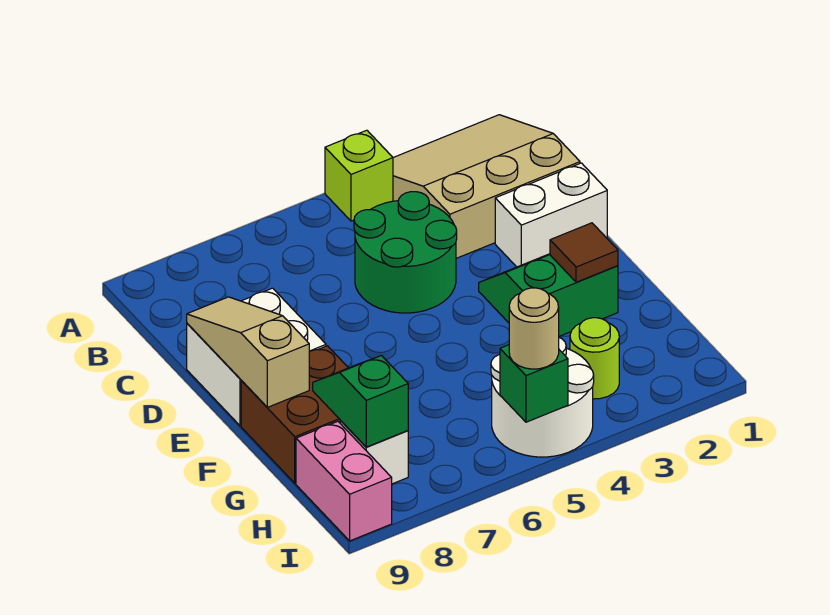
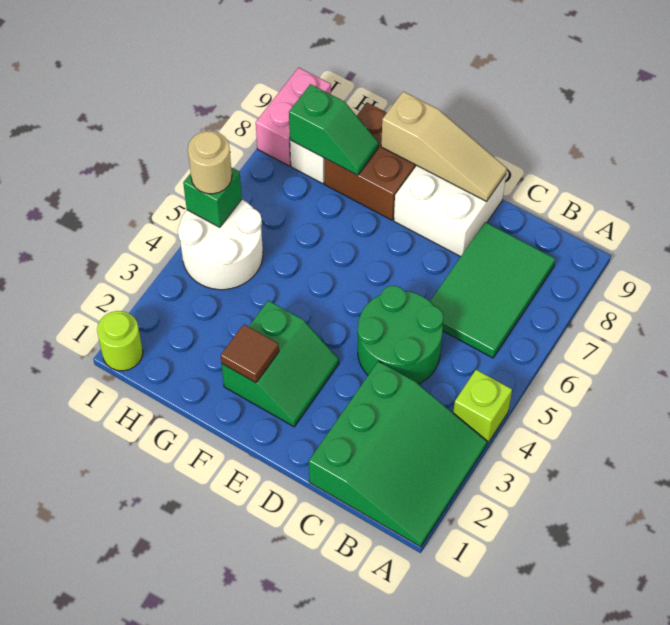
tan 3x3 slope [393,115,580,258] -> green 3x3 slope [309,361,487,547]
none -> green 2x3 tile [430,222,555,358]
white 1x2 brick [495,163,607,267] -> none
lime 1x1 round brick [570,318,619,399] -> lime 1x1 round brick moved to [97,311,143,371]
pink 1x2 brick [296,421,392,541] -> pink 1x2 brick turned to [256,67,331,166]

